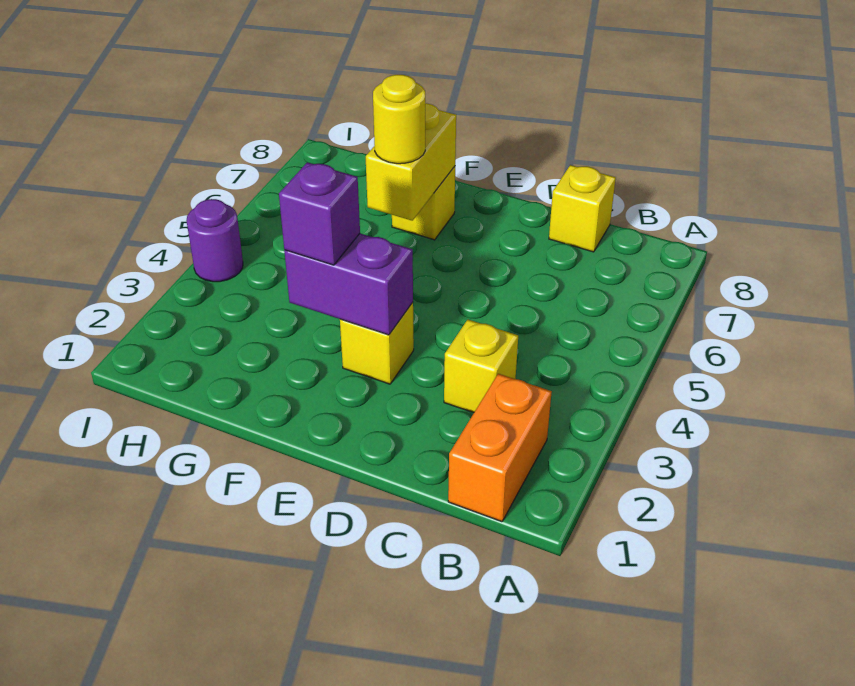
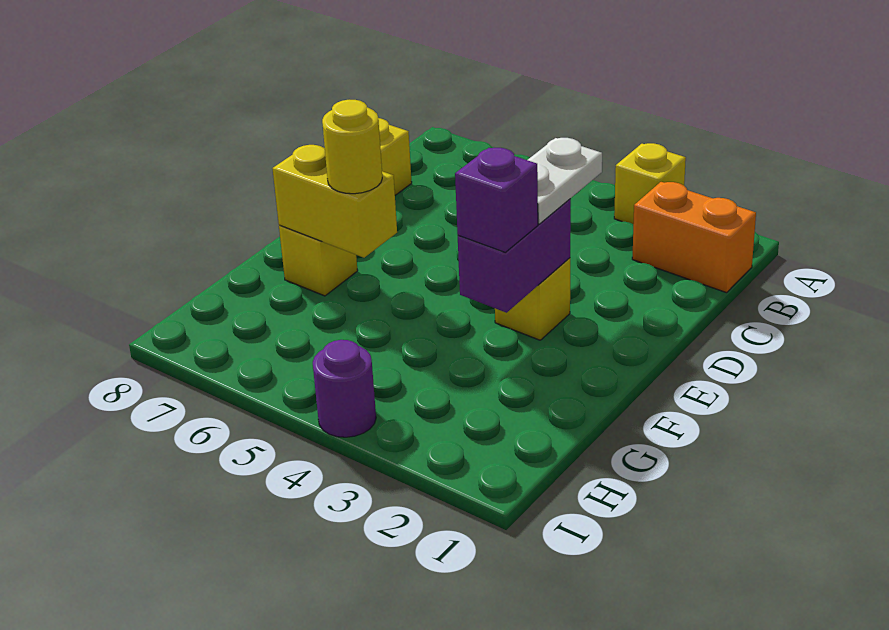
yellow 1x1 brick [444,320,518,413] -> yellow 1x1 brick moved to [614,143,686,224]
none -> white 1x2 plate [528,138,602,224]

